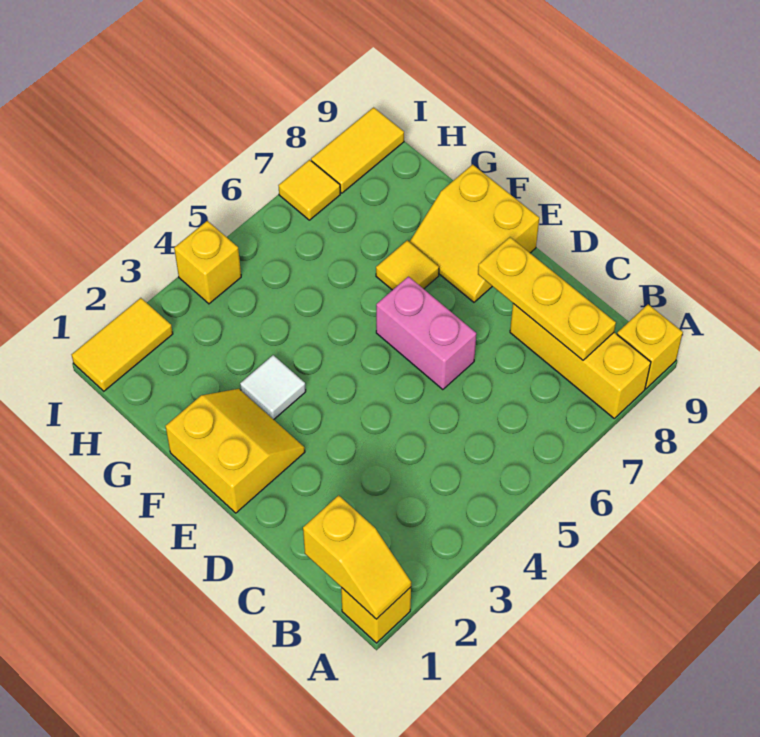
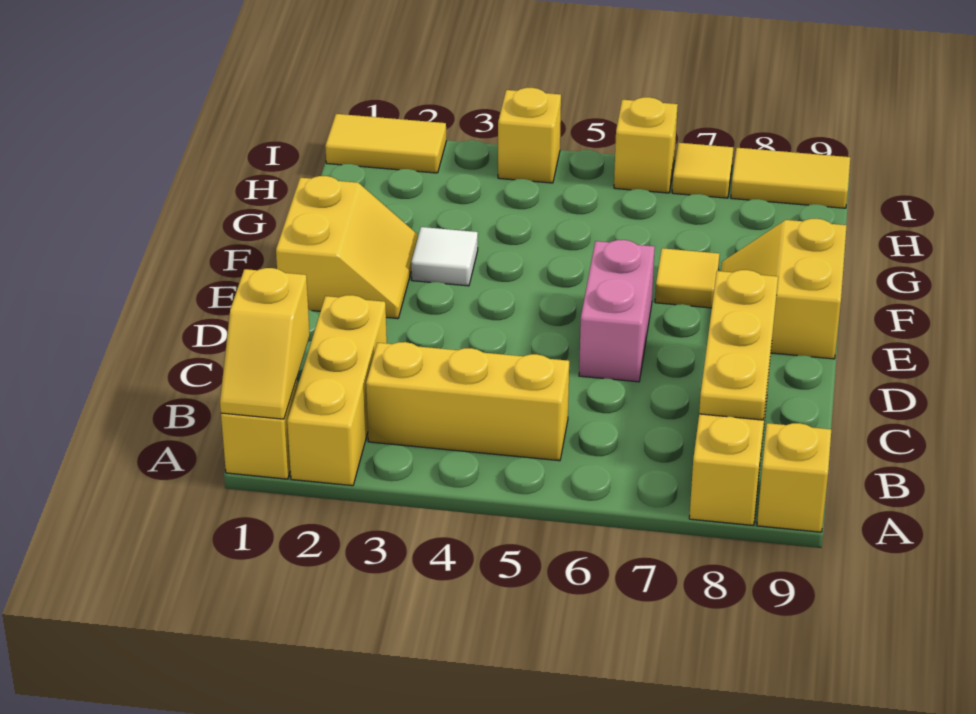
none -> yellow 1x3 brick [287,295,387,486]
none -> yellow 1x3 brick [366,342,569,461]
none -> yellow 1x1 brick [614,97,678,193]

